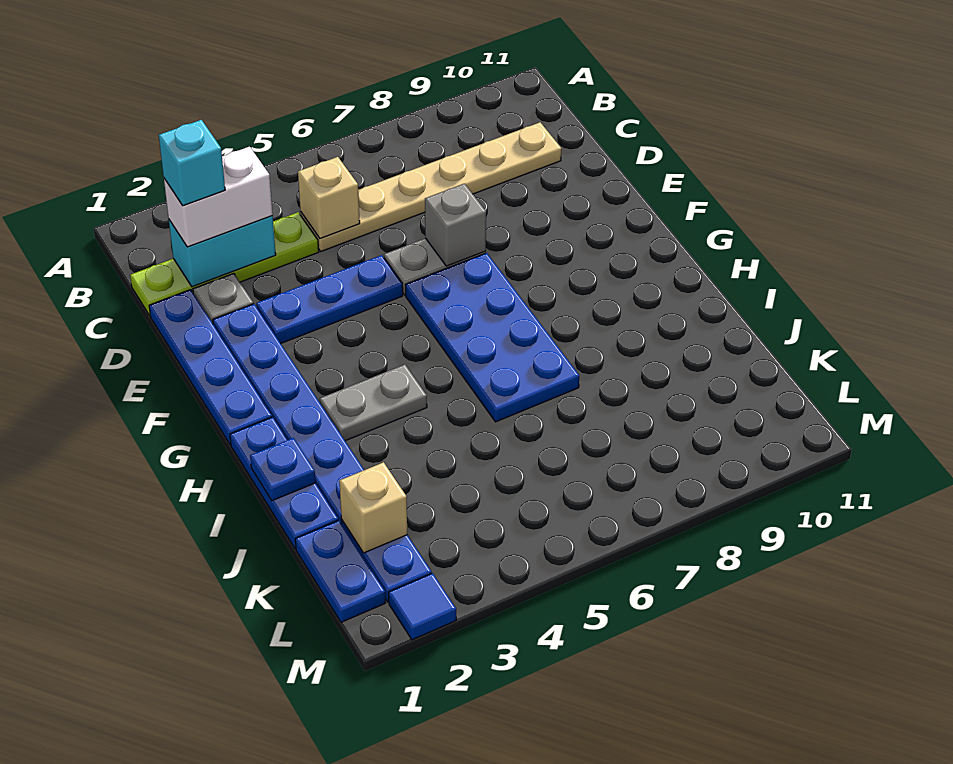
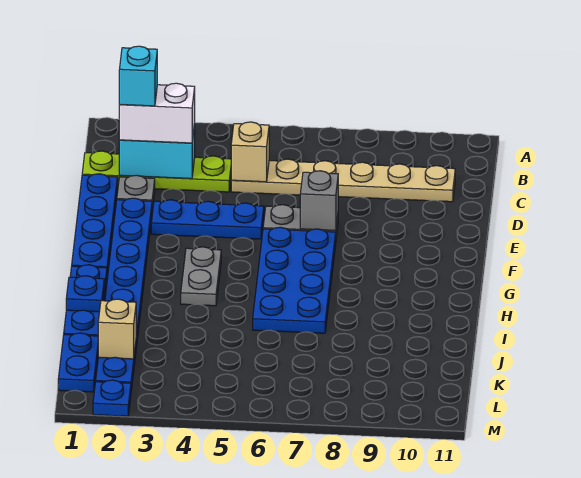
grey 1x2 plate [320,365,427,441] -> grey 1x2 plate turned to [181,247,221,306]
blue 1x1 tile [388,573,456,640] -> blue 1x1 plate [93,380,131,416]

